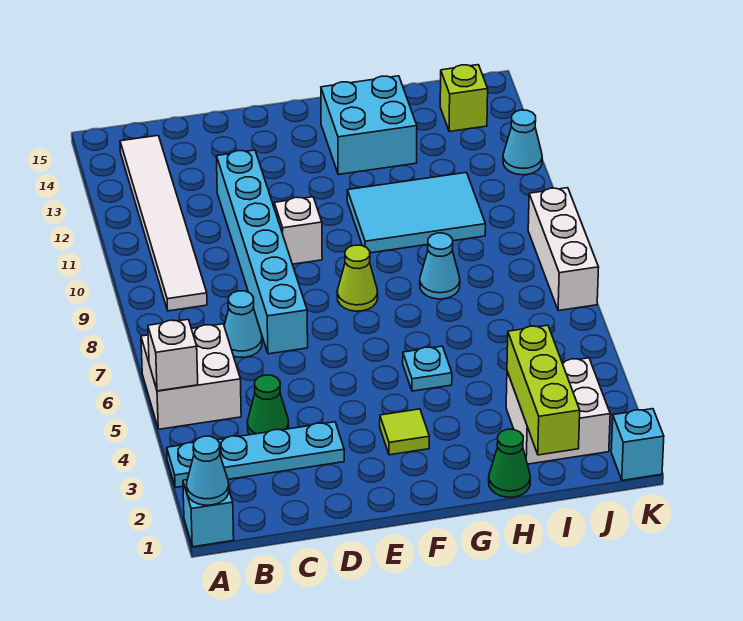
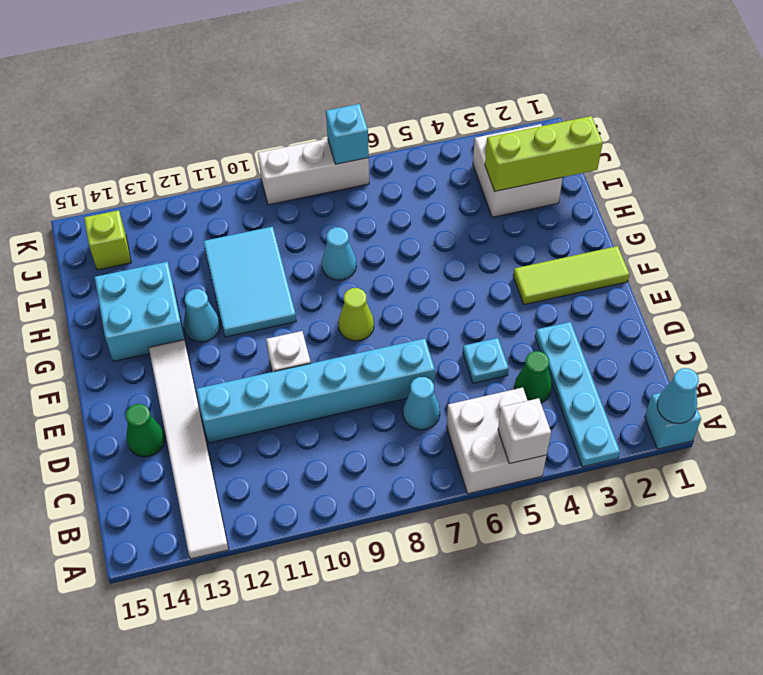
white 1x6 tile [120,136,207,311] -> white 1x6 tile turned to [149,340,229,559]
lime 1x1 tile [380,409,429,455] -> lime 1x3 tile [513,246,629,305]
cyan 1x1 plate [403,346,452,391] -> cyan 1x1 plate moved to [463,338,509,383]
green 1x1 cone [489,429,530,497] -> green 1x1 cone moved to [126,404,165,457]
cyan 1x1 brick [611,409,664,480] -> cyan 1x1 brick moved to [326,104,369,164]
cyan 1x1 cone [503,110,542,175] -> cyan 1x1 cone moved to [184,289,220,342]

